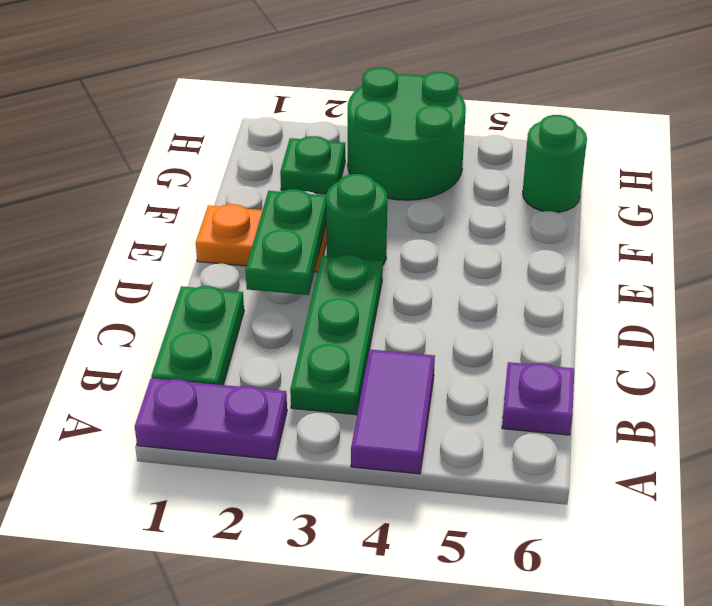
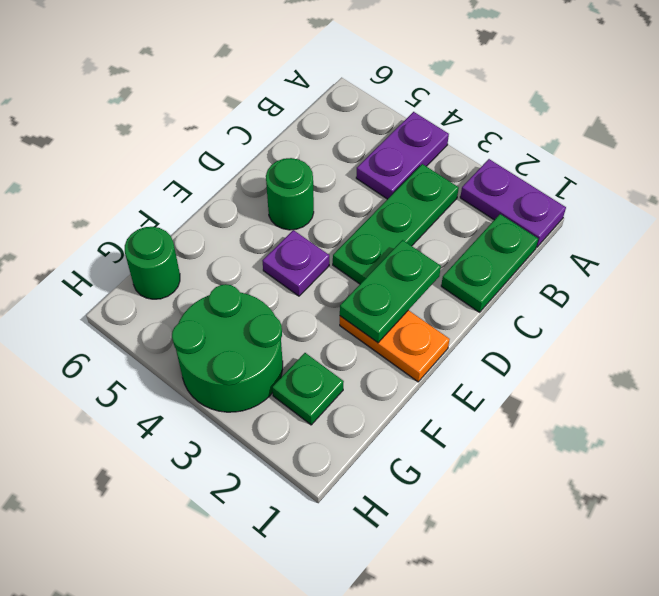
purple 1x2 tile [351,349,435,474] -> purple 1x2 plate [356,112,449,199]
purple 1x1 plate [502,362,574,435] -> purple 1x1 plate moved to [263,230,329,296]
green 1x1 round brick [326,174,387,265] -> green 1x1 round brick moved to [266,158,314,230]

